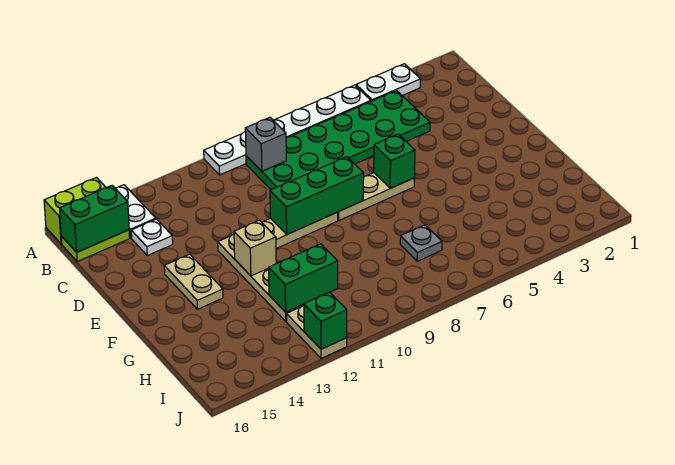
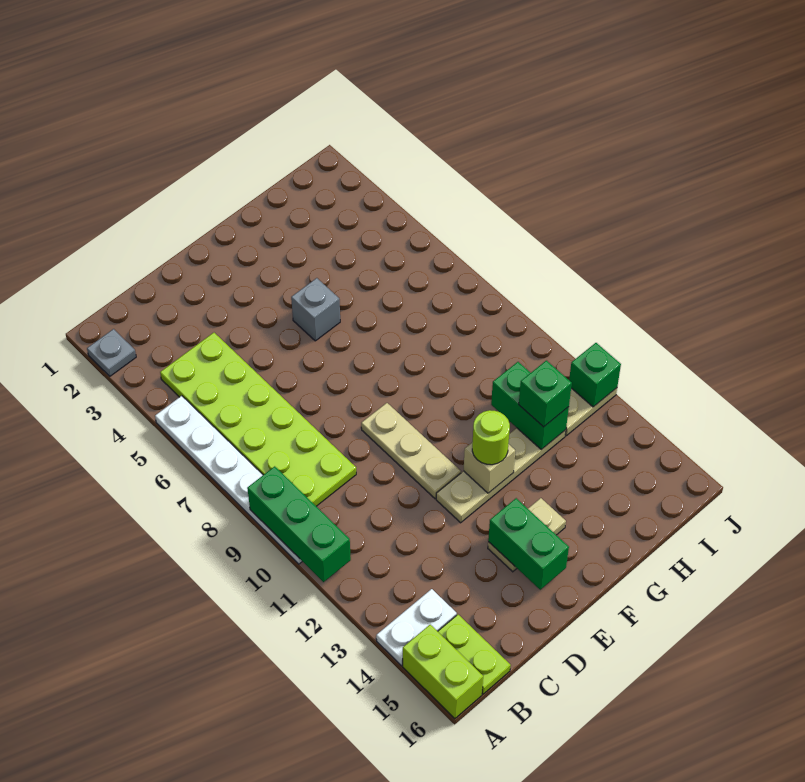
white 1x2 plate [356,64,421,101] -> none
green 2x6 plate [246,91,430,190] -> lime 2x6 plate [160,333,356,506]
grey 1x1 brick [245,117,286,171] -> grey 1x1 brick moved to [291,278,340,341]
green 1x2 brick [60,186,129,252] -> green 1x2 brick moved to [488,498,569,590]
white 1x1 plate [131,219,173,256] -> none
tan 1x3 plate [338,173,415,220] -> none
green 1x1 brick [374,134,415,188] -> green 1x1 brick moved to [519,361,572,427]
green 1x3 brick [270,157,364,234] -> green 1x3 brick moved to [247,466,351,582]
none -> lime 1x1 round brick [472,410,510,465]
grey 1x1 plate [400,225,442,261] -> grey 1x1 plate moved to [87,329,136,376]

